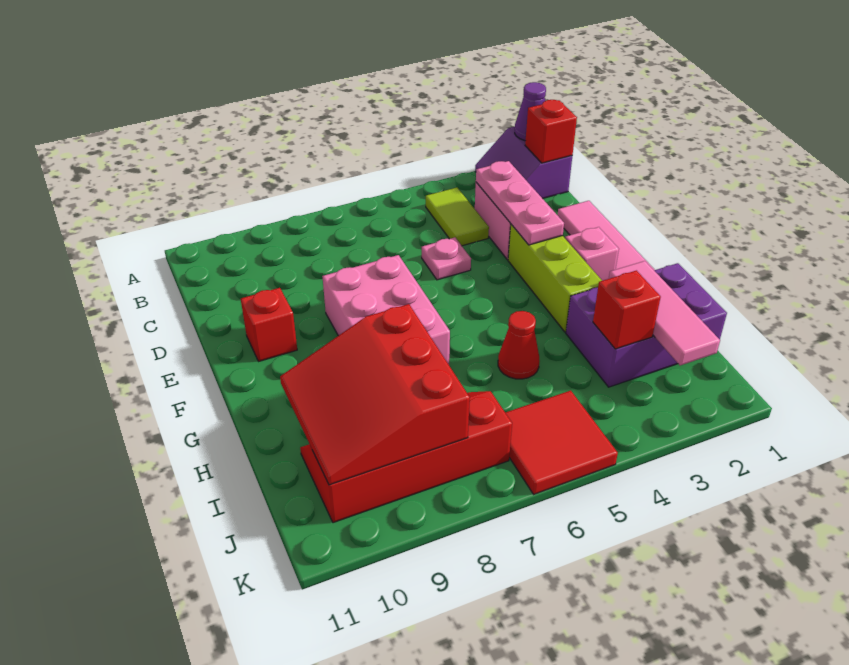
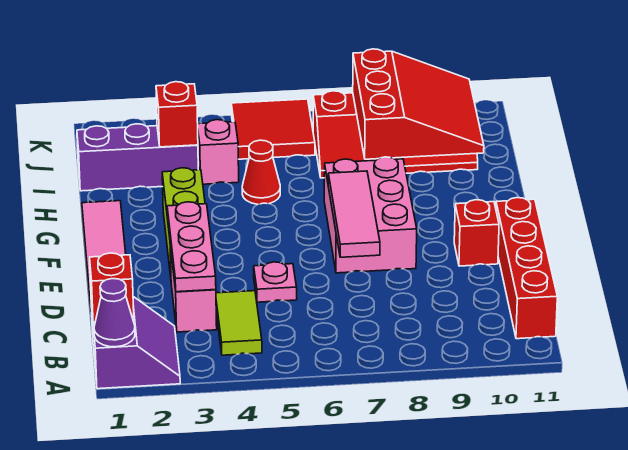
none -> red 1x4 brick [496,198,557,339]
pink 1x1 brick [565,227,619,281] -> pink 1x1 brick moved to [198,120,239,184]
purple 2x3 brick [566,263,727,387] -> purple 1x3 brick [77,124,198,191]
pink 1x3 tile [609,261,720,365] -> pink 1x3 tile moved to [328,171,380,257]

